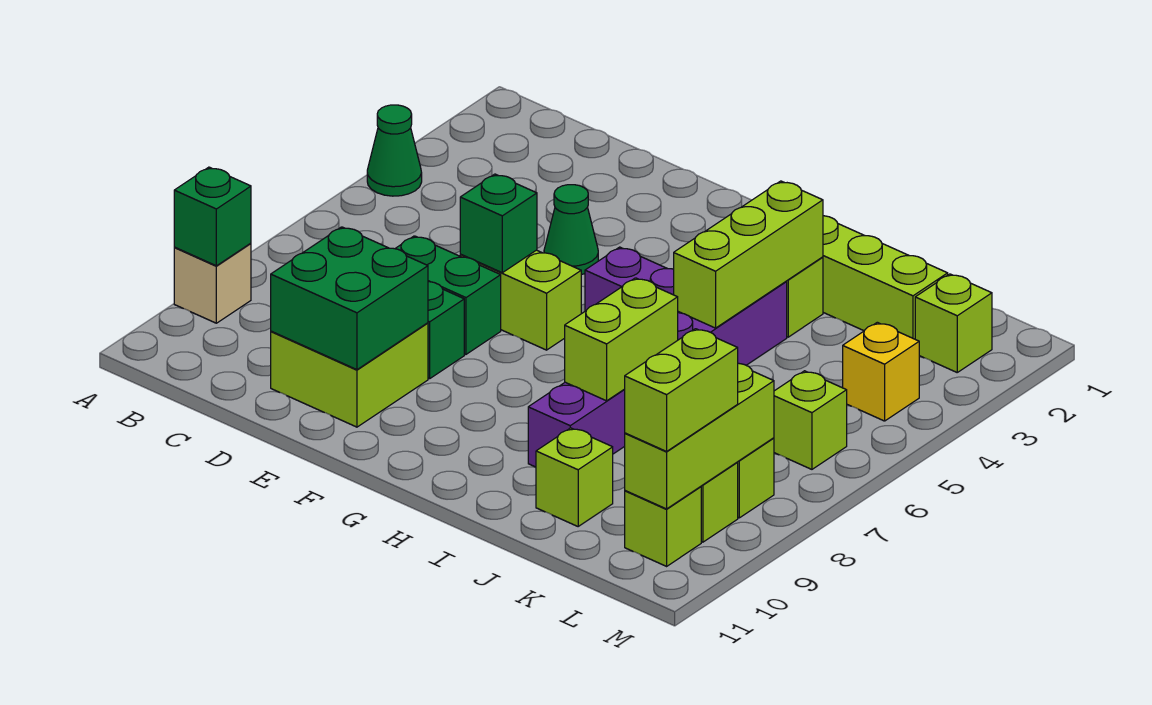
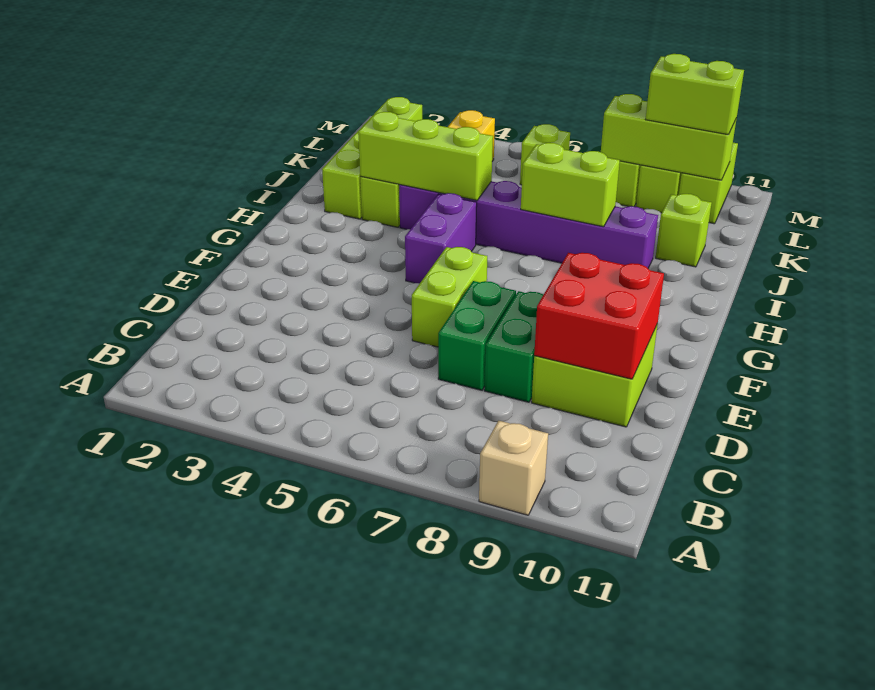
green 1x1 cone [367,105,422,196] -> none
green 1x1 brick [174,167,251,266] -> none
green 2x2 brick [271,227,428,370] -> red 2x2 brick [534,253,664,379]
green 1x1 cone [544,185,598,275] -> none
green 1x1 brick [460,174,537,273] -> none
lime 1x1 brick [625,487,701,566] -> lime 1x2 brick [679,143,738,224]

